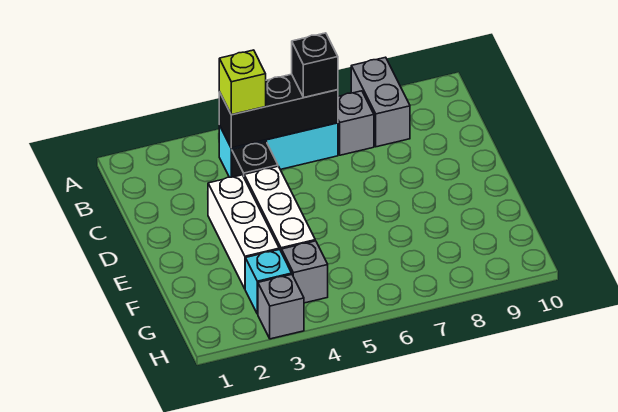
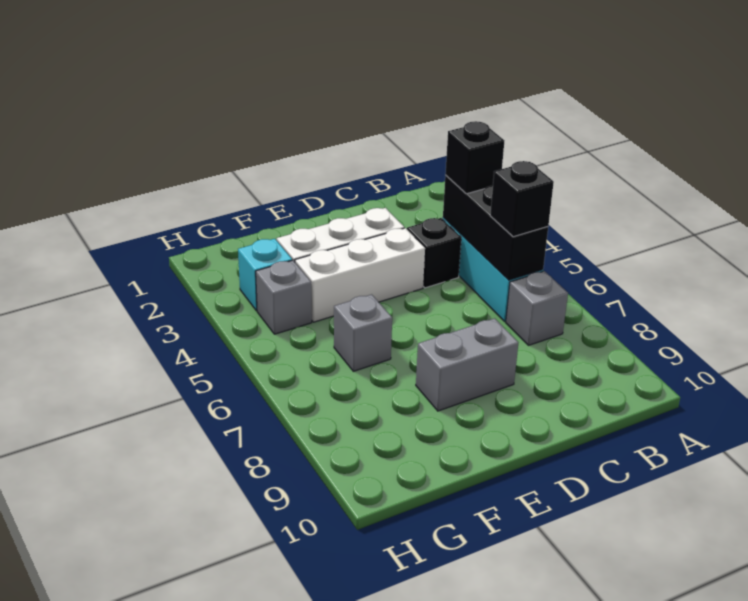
grey 1x2 brick [351,57,410,147] -> grey 1x2 brick moved to [416,318,518,411]
lime 1x1 brick [219,50,266,115] -> black 1x1 brick [445,121,504,194]
grey 1x1 brick [258,275,304,339] -> grey 1x1 brick moved to [334,294,392,371]

